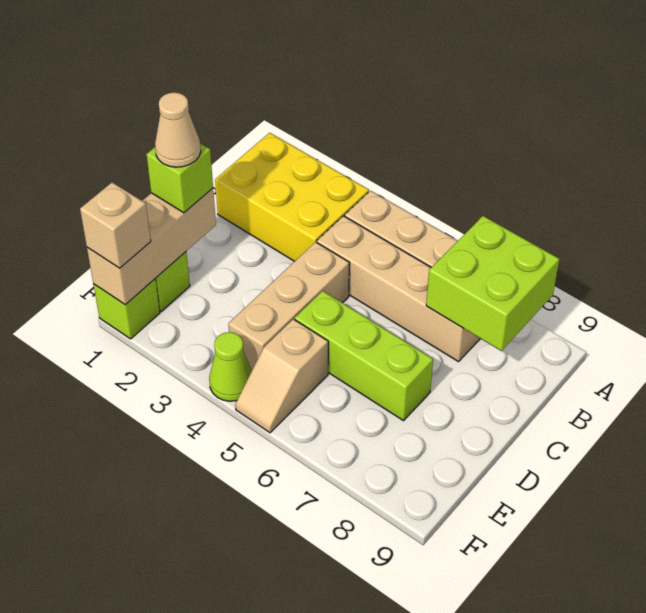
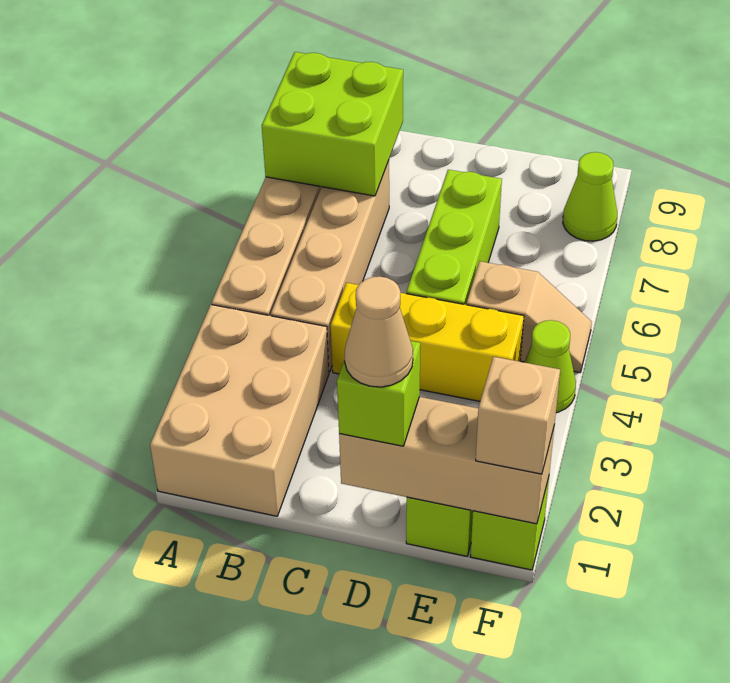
yellow 2x3 brick [215,133,369,261] -> tan 2x3 brick [150,305,329,516]
tan 1x3 brick [228,242,349,370] -> yellow 1x3 brick [331,283,524,401]
none -> lime 1x1 cone [563,152,617,241]

